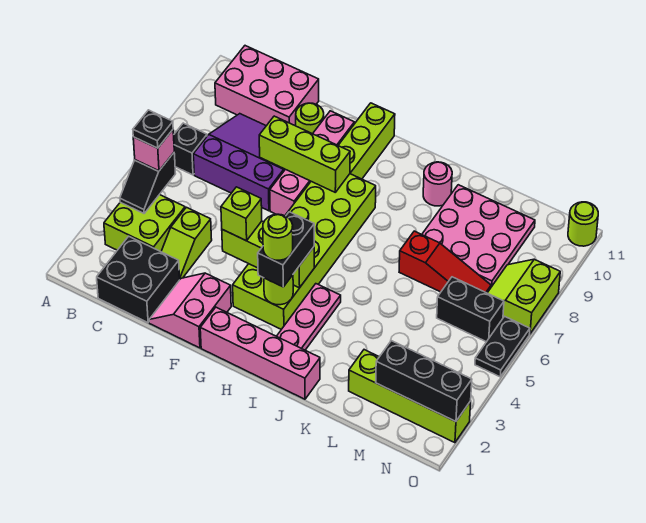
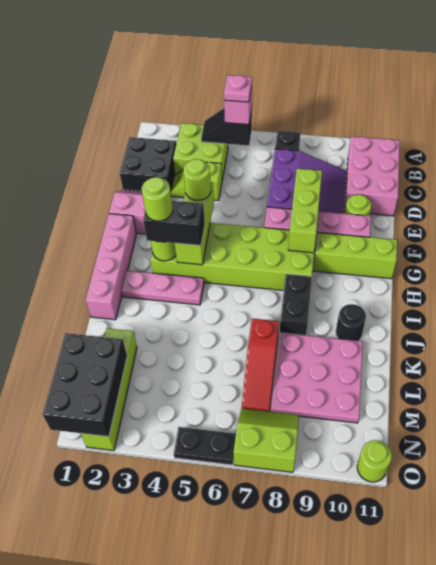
black 1x1 plate [133,110,173,148] -> pink 1x1 plate [224,75,252,102]
lime 1x1 brick [221,187,262,241] -> lime 1x1 round brick [183,159,211,200]
pink 1x1 round brick [423,162,452,206] -> black 1x1 round brick [336,304,366,341]
black 1x3 brick [376,341,472,422] -> black 2x3 brick [43,333,127,437]
black 1x2 brick [437,277,504,342] -> black 1x2 brick moved to [280,274,312,335]

